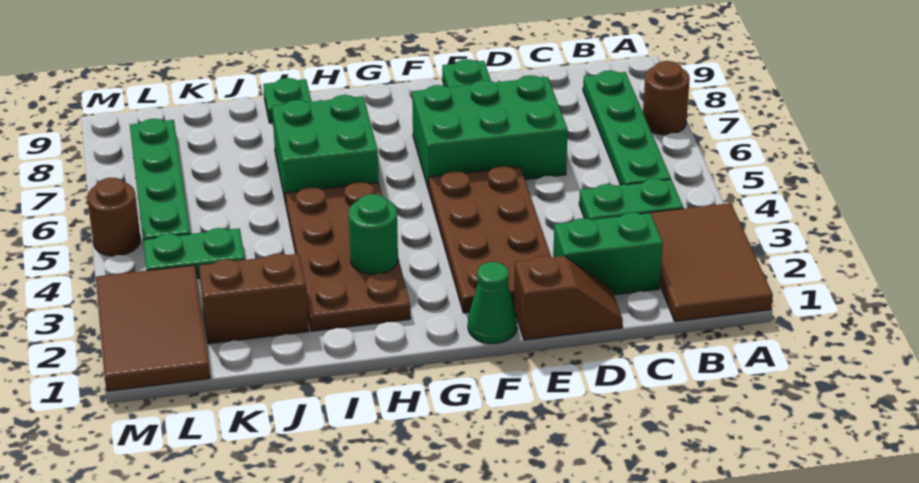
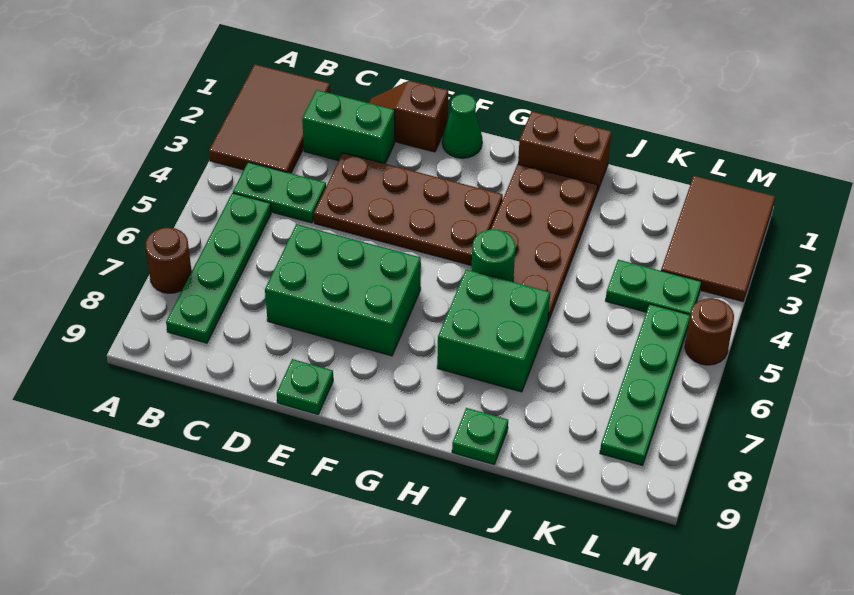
brown 2x4 plate [429,166,551,313] -> brown 2x4 plate turned to [314,153,503,266]
green 1x1 round brick [349,194,398,274] -> green 1x1 round brick moved to [471,229,516,282]
brown 1x2 brick [199,253,309,344] -> brown 1x2 brick moved to [518,111,612,192]

